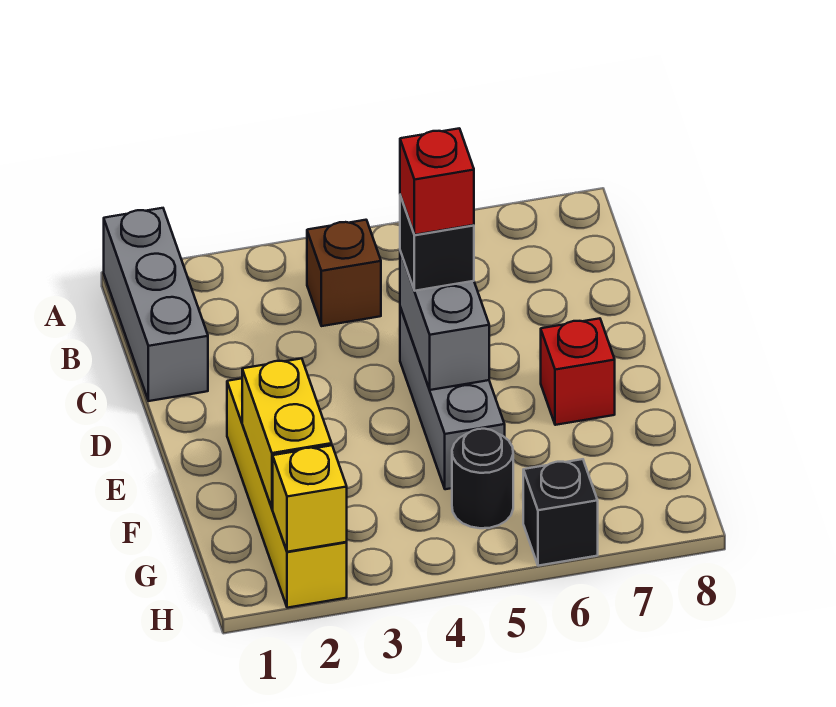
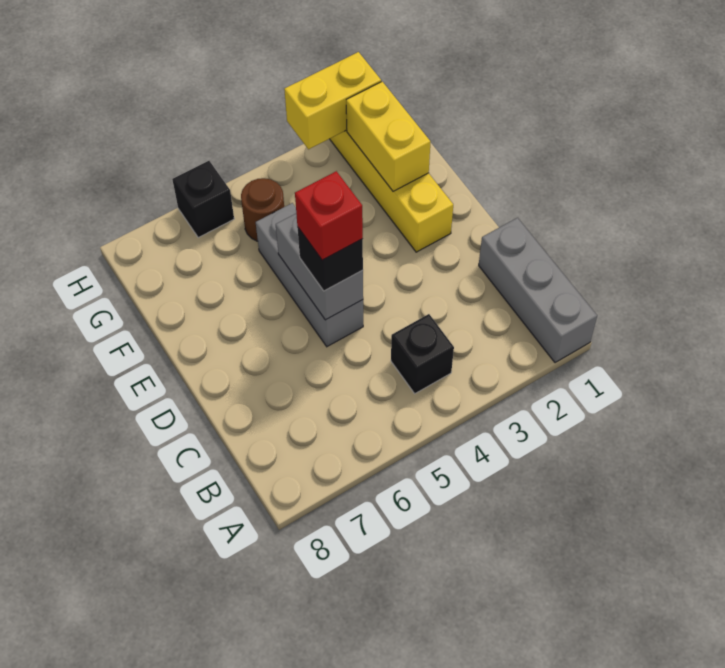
brown 1x1 brick [307,220,381,326] -> black 1x1 brick [391,314,454,394]
red 1x1 brick [541,318,615,425] -> none
black 1x1 round brick [452,429,513,528] -> brown 1x1 round brick [241,178,284,241]
yellow 1x1 brick [273,445,347,552] -> yellow 1x2 brick [284,52,381,149]

